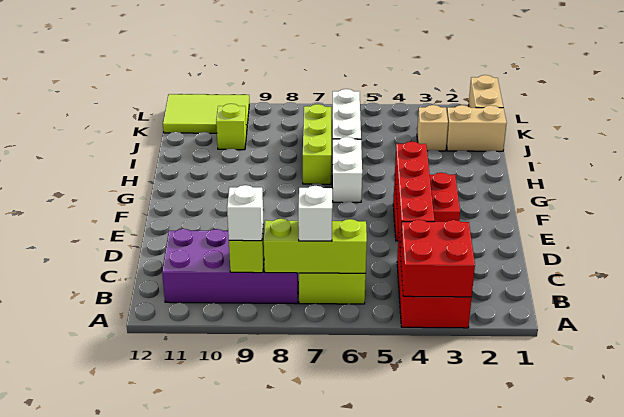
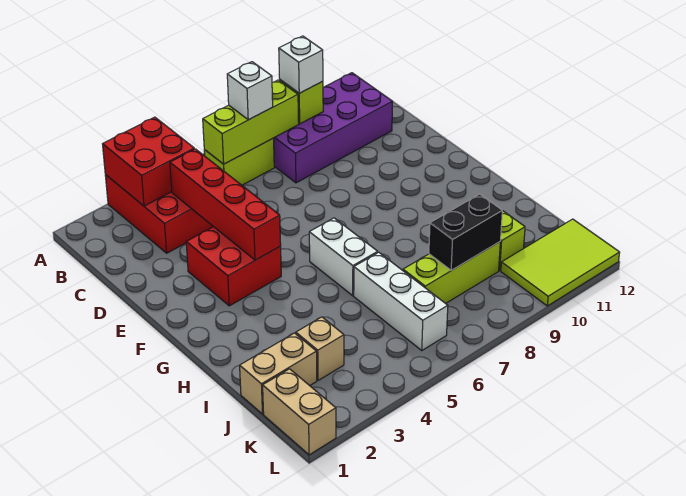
lime 1x3 brick [303,104,331,184] -> lime 1x3 brick turned to [403,242,500,304]
none -> black 1x2 brick [429,194,502,270]

